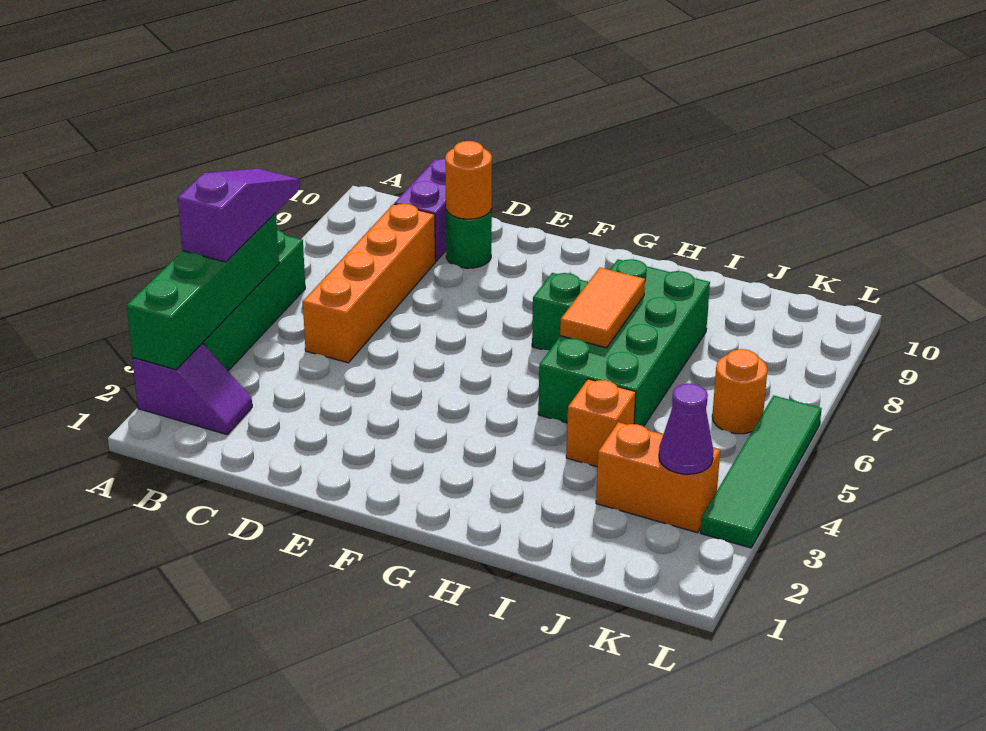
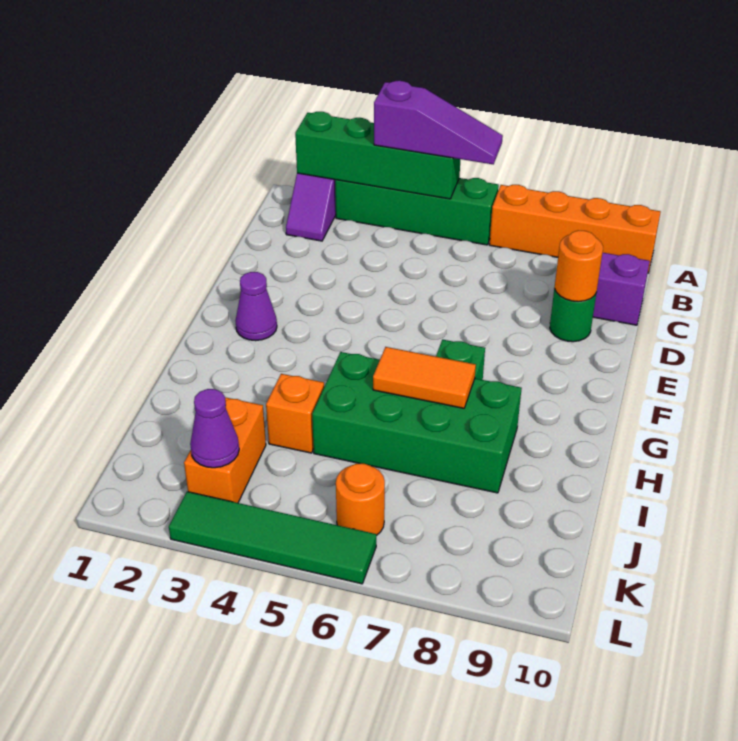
orange 1x4 brick [303,204,435,363] -> orange 1x4 brick moved to [489,185,660,273]
none -> purple 1x1 cone [236,272,277,341]

